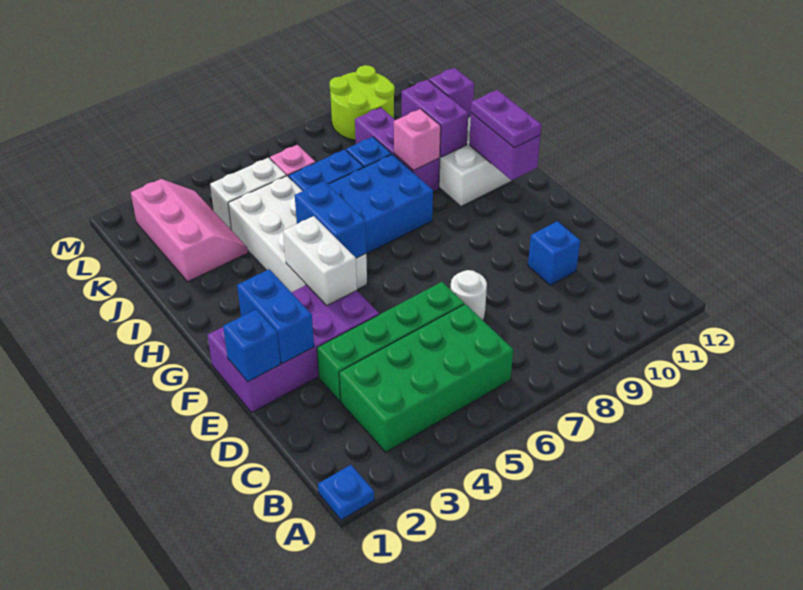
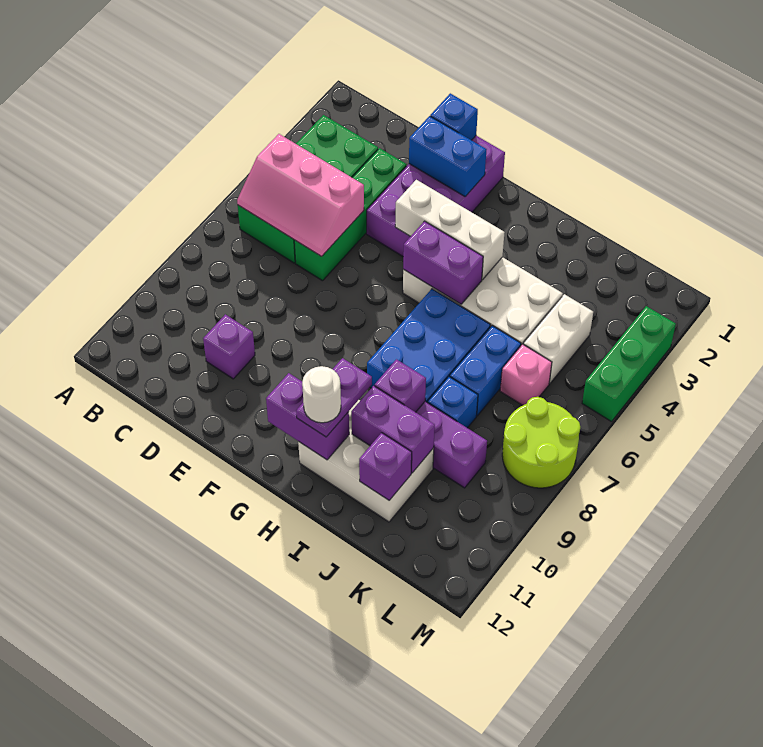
blue 1x1 plate [318,465,374,520] -> none
white 1x1 round brick [451,270,487,320] -> white 1x1 round brick moved to [302,366,341,423]
blue 1x1 brick [528,221,580,285] -> purple 1x1 brick [203,314,255,379]
white 1x2 brick [283,216,357,305] -> white 1x3 brick [395,180,505,280]
blue 1x2 brick [295,181,366,258] -> purple 1x2 brick [403,221,483,304]
purple 1x2 plate [471,90,541,148] -> purple 1x2 plate turned to [296,358,372,437]
pink 1x1 brick [394,109,441,170] -> purple 1x1 brick [375,359,426,412]
pink 2x3 slope [131,179,248,282] -> pink 2x3 slope moved to [237,134,364,256]
lime 2x2 round brick [329,65,395,140] -> lime 2x2 round brick moved to [502,397,580,488]
none -> green 1x3 brick [582,306,676,422]

